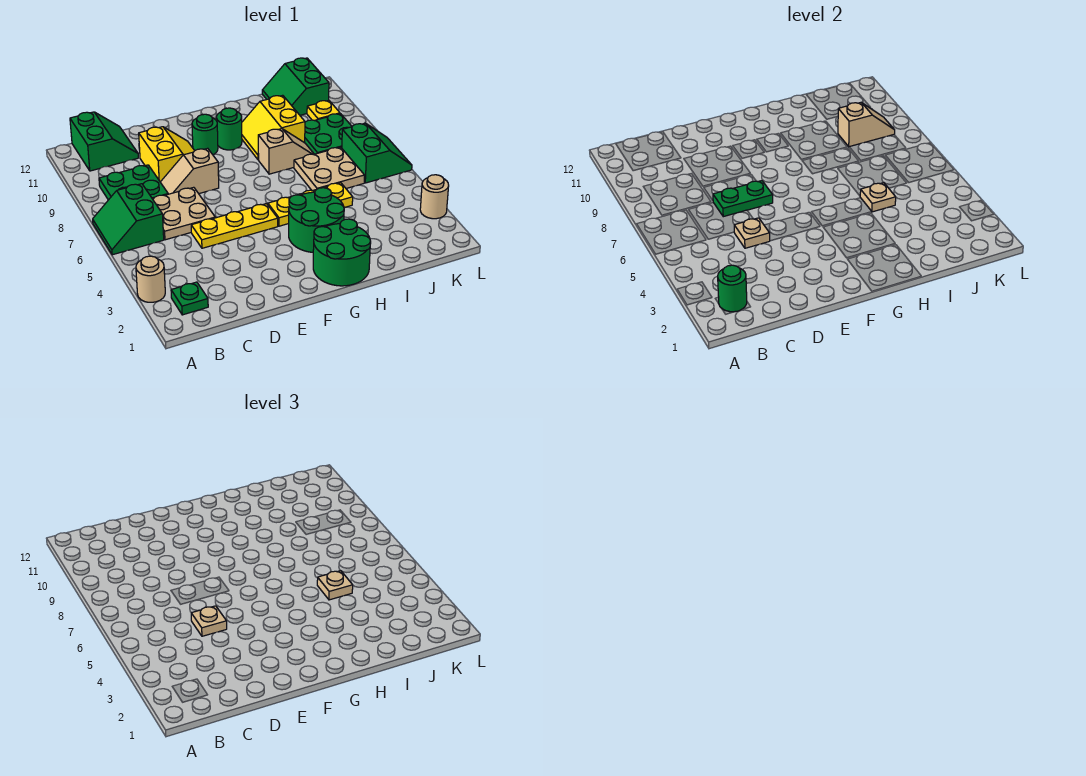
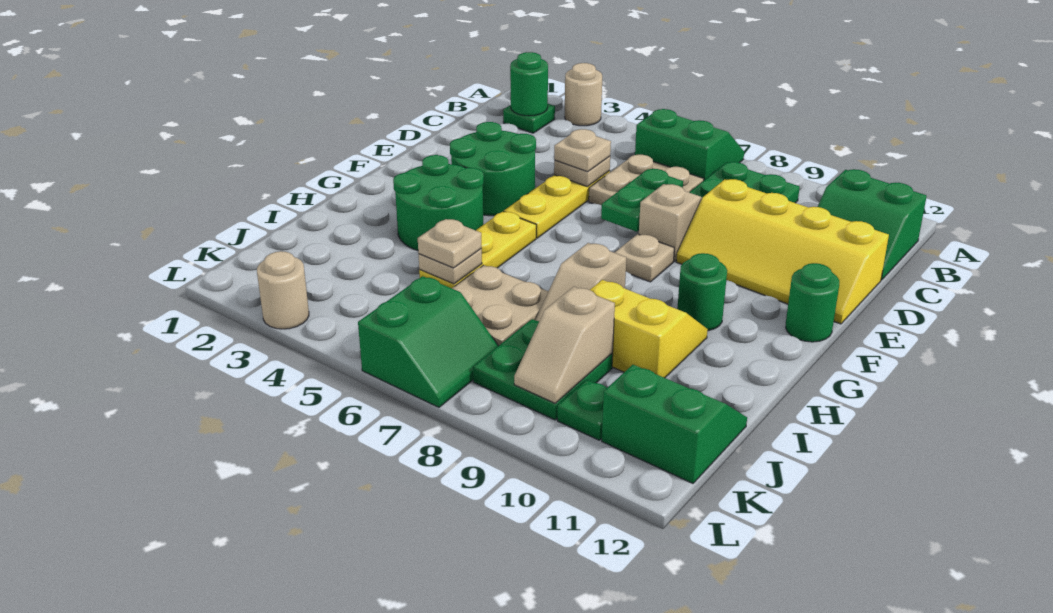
yellow 2x2 slope [139,127,195,182] -> yellow 2x4 slope [676,179,889,324]
none -> tan 1x1 plate [615,234,674,282]
green 1x1 round brick [192,114,218,155] -> green 1x1 round brick moved to [786,263,839,342]
green 2x2 round brick [313,219,371,286] -> green 2x2 round brick moved to [450,122,536,216]
green 2x2 slope [342,123,412,183] -> green 2x2 slope turned to [358,276,498,407]
yellow 1x1 plate [307,100,340,120] -> green 1x1 plate [557,380,607,440]

